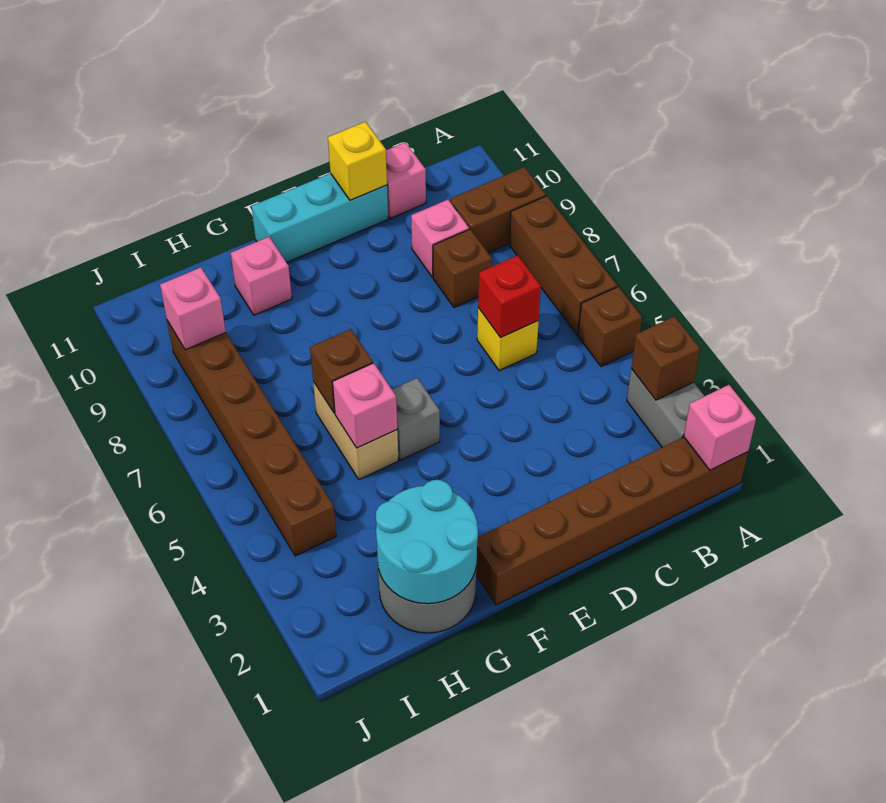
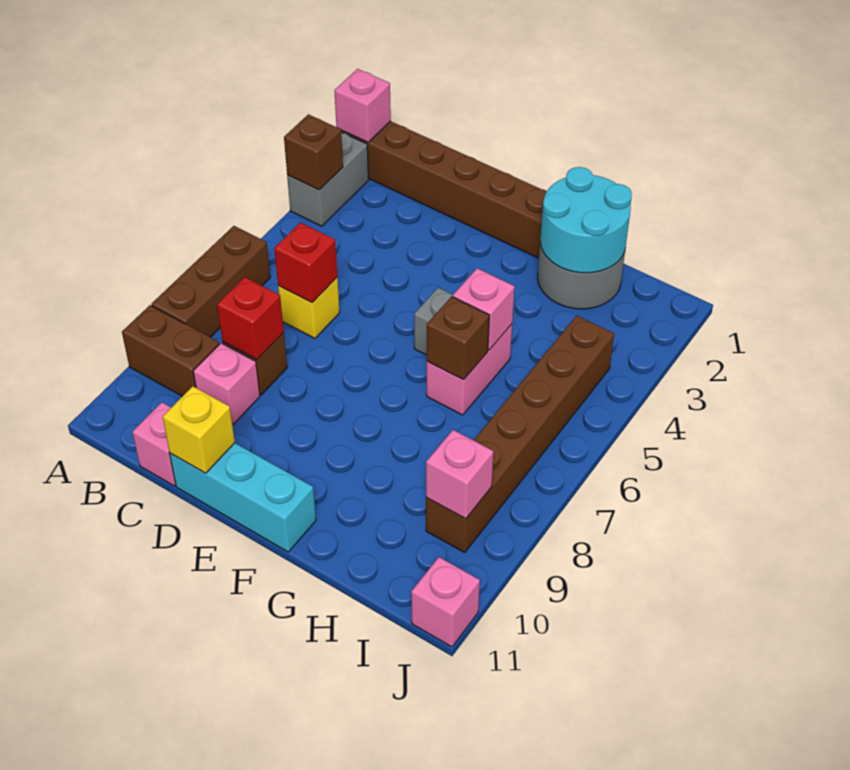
brown 1x1 brick [578,287,642,366] -> none
none -> red 1x1 brick [217,277,284,360]
tan 1x2 brick [313,382,398,479] -> pink 1x2 brick [427,324,512,415]
pink 1x1 brick [231,237,292,315] -> pink 1x1 brick moved to [411,557,480,647]

